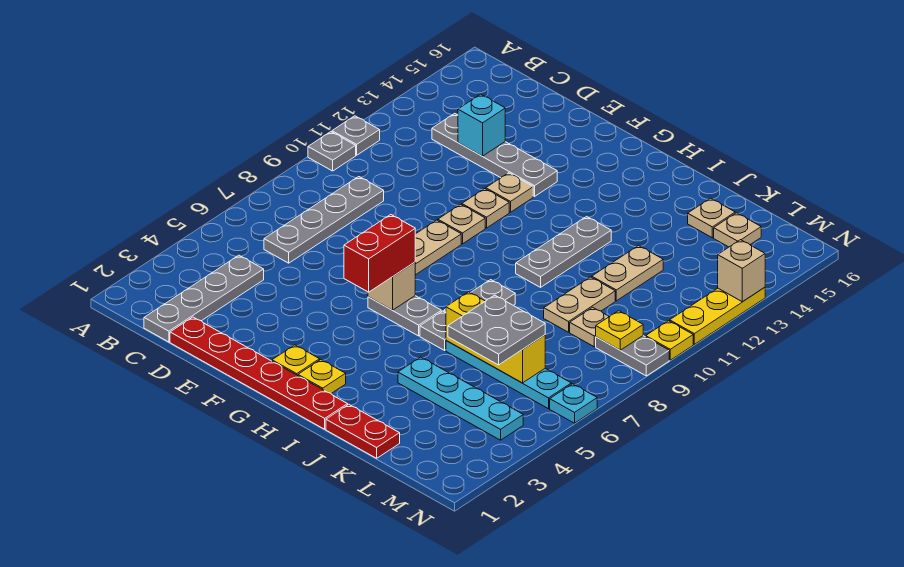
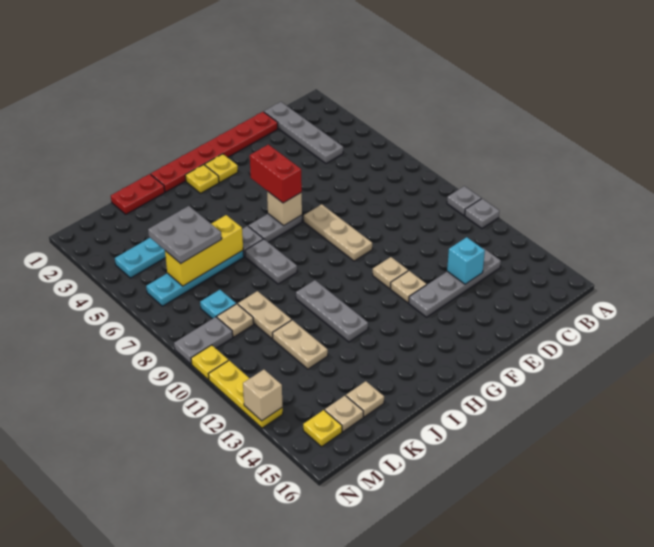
grey 1x4 plate [264,177,384,263] -> none
tan 1x1 plate [438,204,485,244] -> none
yellow 1x1 plate [596,311,643,350] -> yellow 1x1 plate moved to [303,410,342,447]
cyan 1x1 plate [550,384,597,423] -> cyan 1x1 plate moved to [200,290,236,319]

